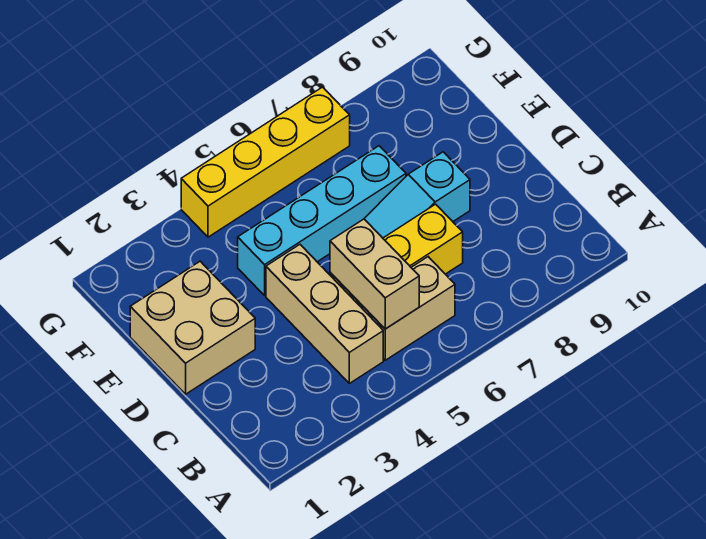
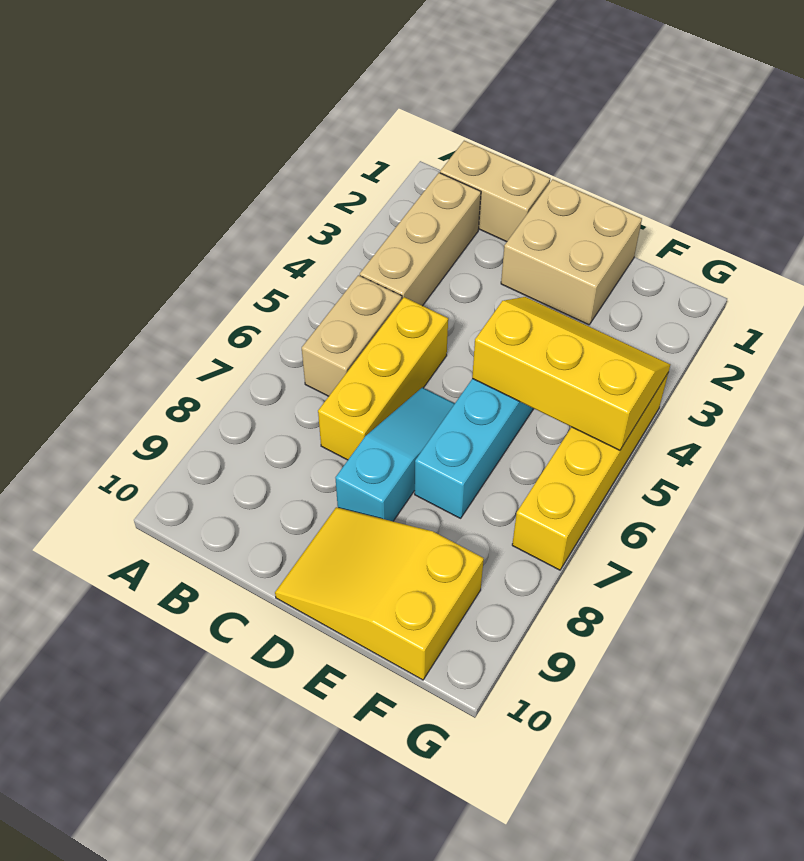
tan 1x3 brick [266,245,383,383] -> tan 1x3 brick turned to [360,173,481,306]
tan 1x2 brick [330,219,419,329] -> tan 1x2 brick moved to [440,141,550,242]
none -> yellow 2x3 slope [275,507,484,680]
none -> yellow 2x3 slope [472,297,670,450]

